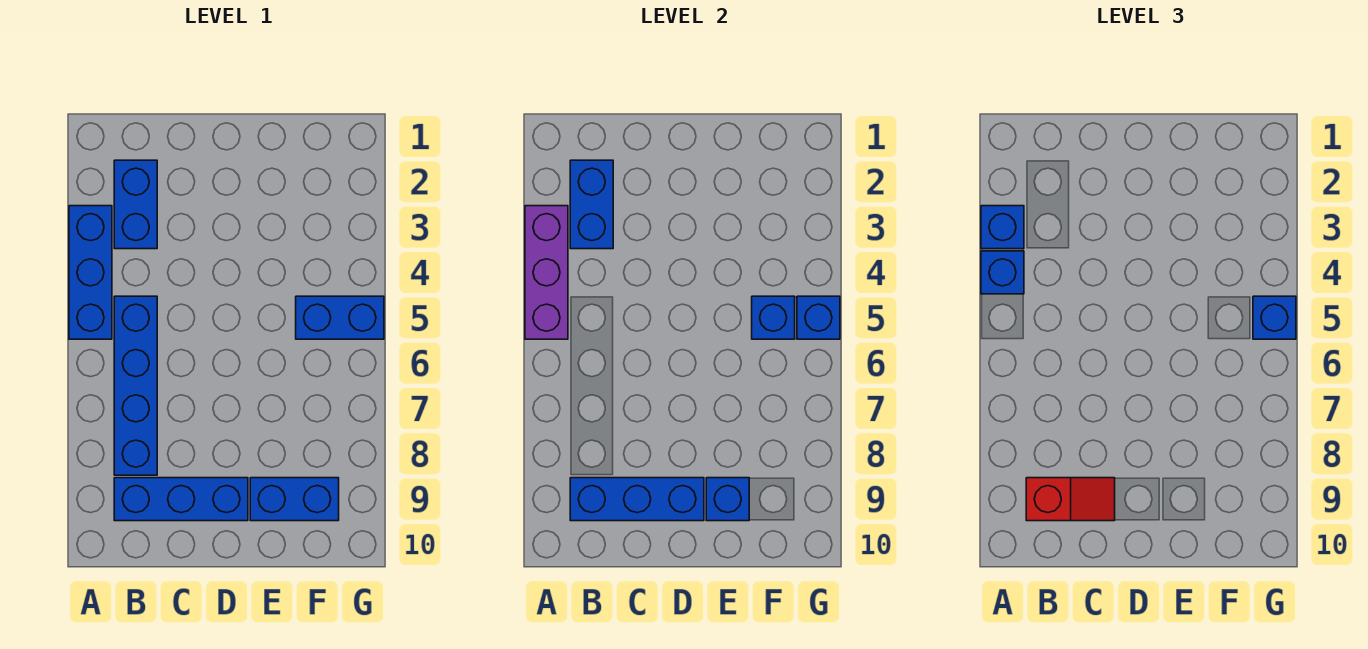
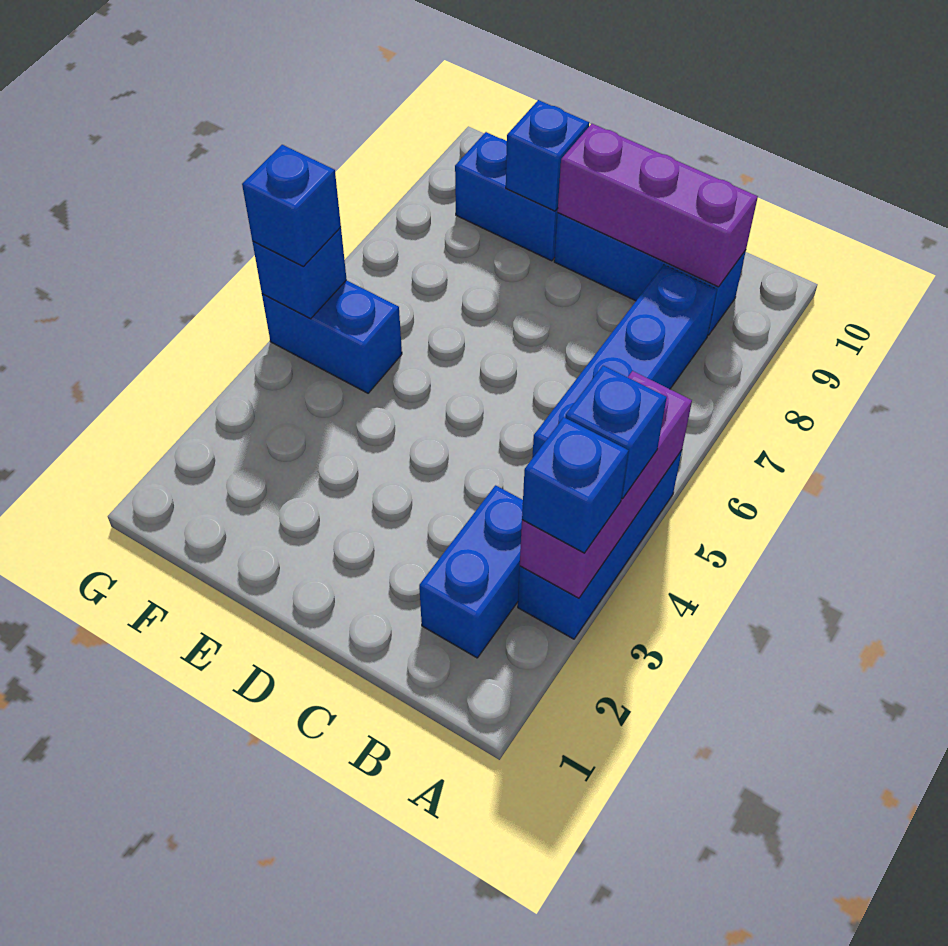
blue 1x2 brick [570,160,613,249] -> none
blue 1x3 brick [570,478,704,521] -> purple 1x3 brick [558,124,758,287]
red 1x2 slope [1026,478,1115,521] -> none
blue 1x1 brick [752,296,795,339] -> none

